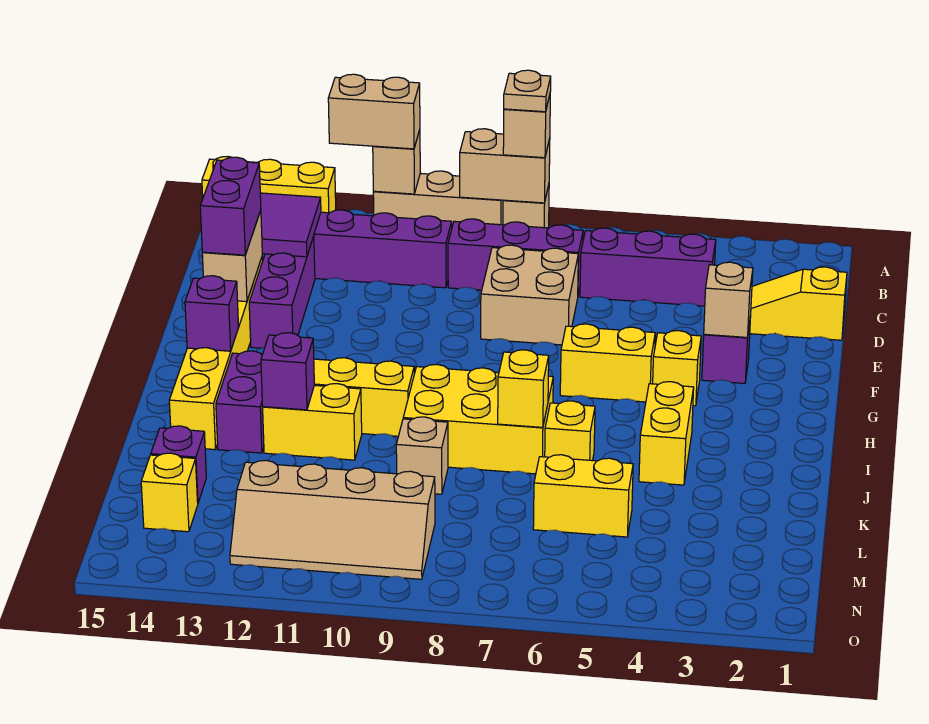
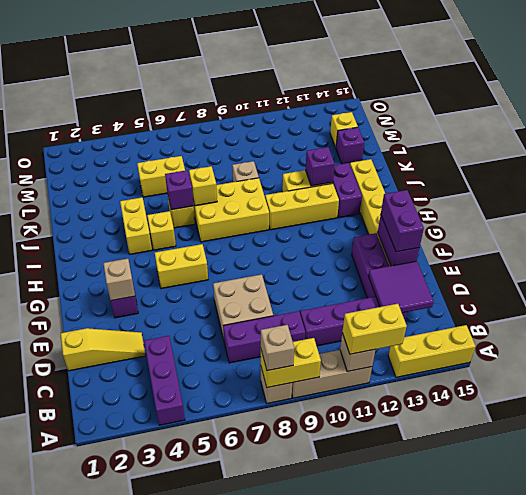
tan 1x2 brick [460,129,550,203] -> yellow 1x2 brick [261,338,321,388]
tan 1x1 plate [504,70,551,112] -> none
tan 1x2 brick [328,74,420,149] -> yellow 1x2 brick [342,304,407,354]
purple 1x3 brick [580,228,716,306] -> purple 1x3 brick turned to [144,336,185,425]
tan 1x2 brick [202,210,262,302] -> purple 1x2 brick [378,215,419,266]
yellow 1x1 brick [653,331,701,406] -> yellow 1x1 brick moved to [147,211,176,250]
purple 1x1 brick [185,276,239,351] -> purple 1x1 brick moved to [165,170,194,210]
tan 2x4 slope [230,460,435,579] -> none

